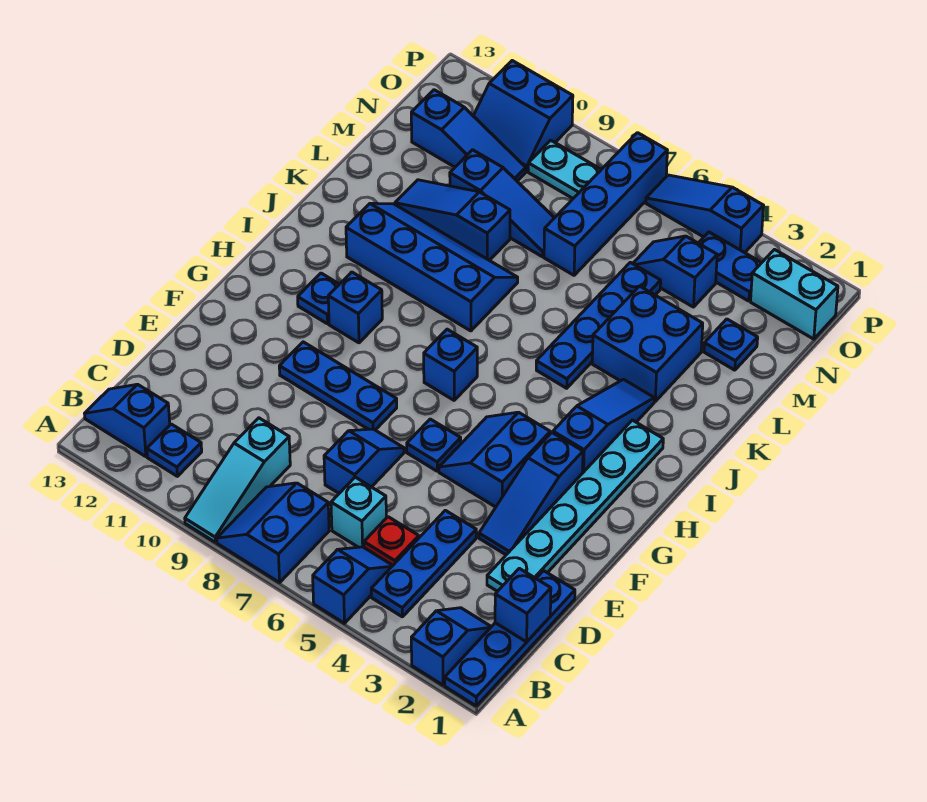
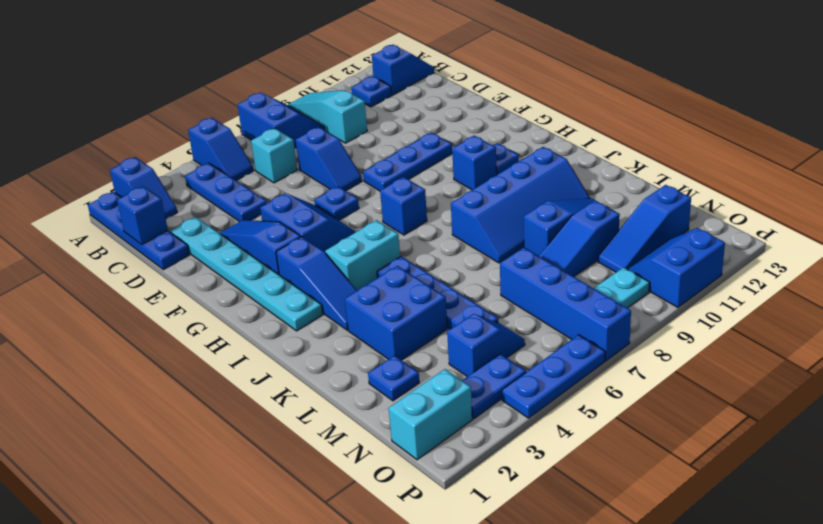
red 1x1 plate [364,517,419,565] -> none
none -> cyan 1x2 brick [325,220,400,291]
blue 1x3 slope [646,175,763,253] -> blue 1x3 plate [502,335,605,418]

